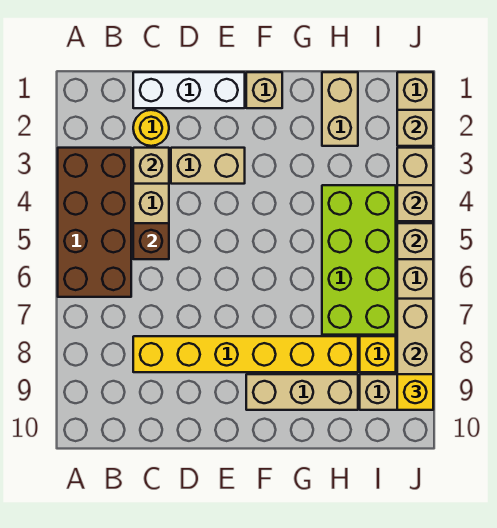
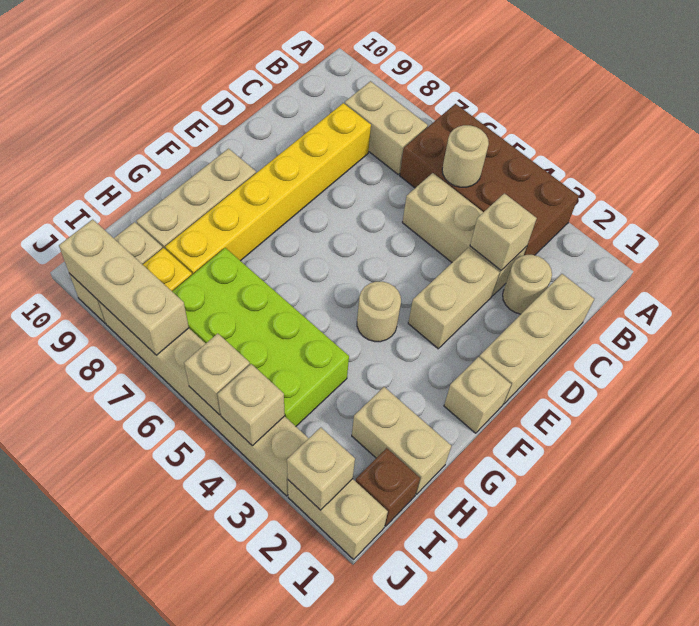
none -> tan 1x1 round brick [442,125,489,187]
none -> tan 1x2 brick [345,81,428,174]
white 1x3 brick [133,72,245,108] -> tan 1x3 brick [479,274,594,404]
yellow 1x1 round brick [133,110,169,146] -> tan 1x1 round brick [503,255,552,314]
brown 1x1 brick [133,223,169,259] -> brown 1x1 brick moved to [356,448,420,526]
none -> tan 1x1 round brick [357,282,401,342]
yellow 1x1 brick [397,374,433,410] -> none

